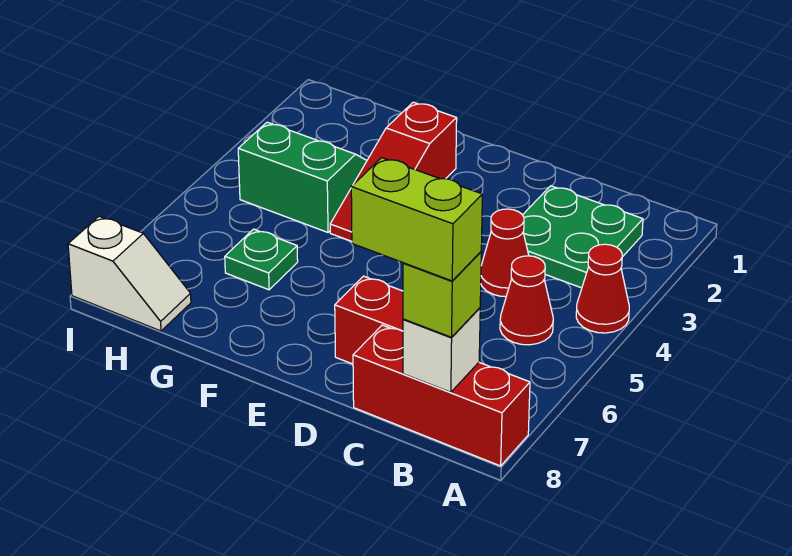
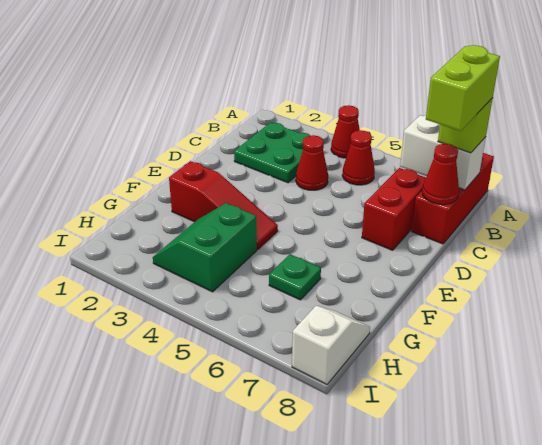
white 1x1 brick [403,308,480,392] -> white 1x2 brick [400,115,486,190]
none -> red 1x1 cone [422,144,459,205]

